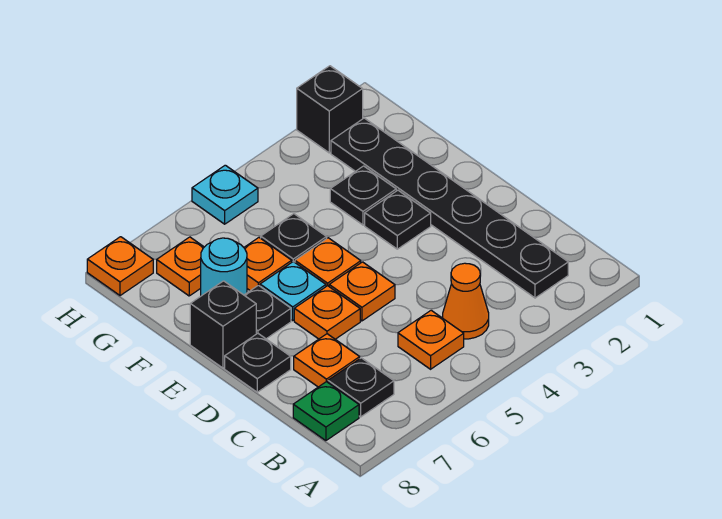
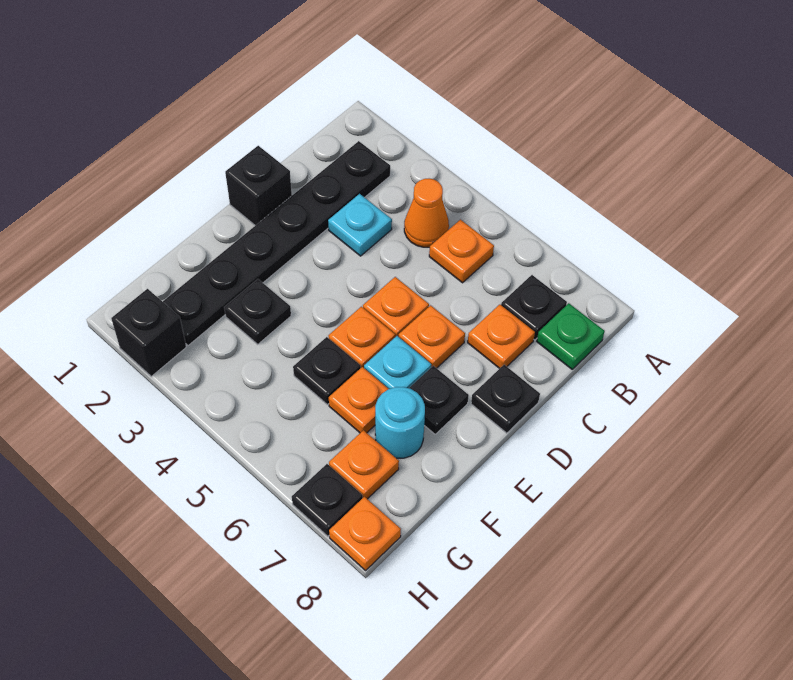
black 1x1 plate [365,190,431,249] -> black 1x1 plate moved to [292,464,363,536]
black 1x1 brick [190,281,256,368] -> black 1x1 brick moved to [225,146,292,225]
cyan 1x1 plate [192,165,258,224] -> cyan 1x1 plate moved to [328,194,392,256]

